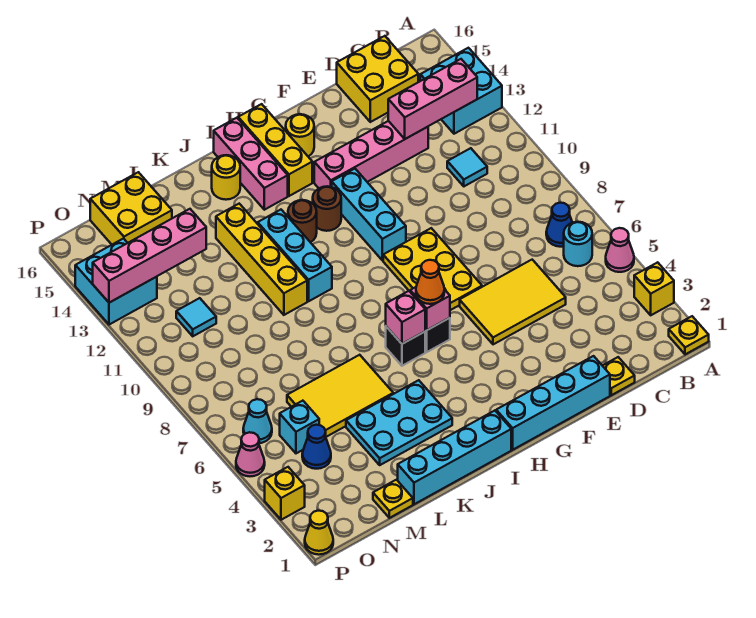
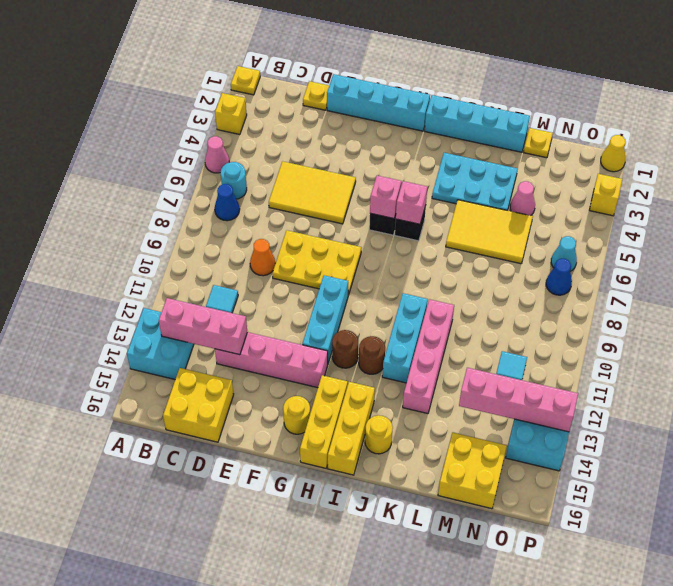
yellow 2x3 plate [383,228,482,310] -> yellow 2x3 plate turned to [272,230,362,295]
orange 1x1 cone [416,260,444,304] -> orange 1x1 cone moved to [250,239,275,276]
pink 1x3 brick [214,118,288,210] -> yellow 1x3 brick [328,382,375,475]
yellow 1x4 brick [216,204,307,315] -> pink 1x4 brick [403,299,454,414]
blue 1x1 cone [302,425,331,469] -> blue 1x1 cone moved to [546,259,572,295]
cyan 1x1 brick [280,401,319,453] -> none
pink 1x1 cone [236,432,265,476] -> pink 1x1 cone moved to [510,181,535,216]

